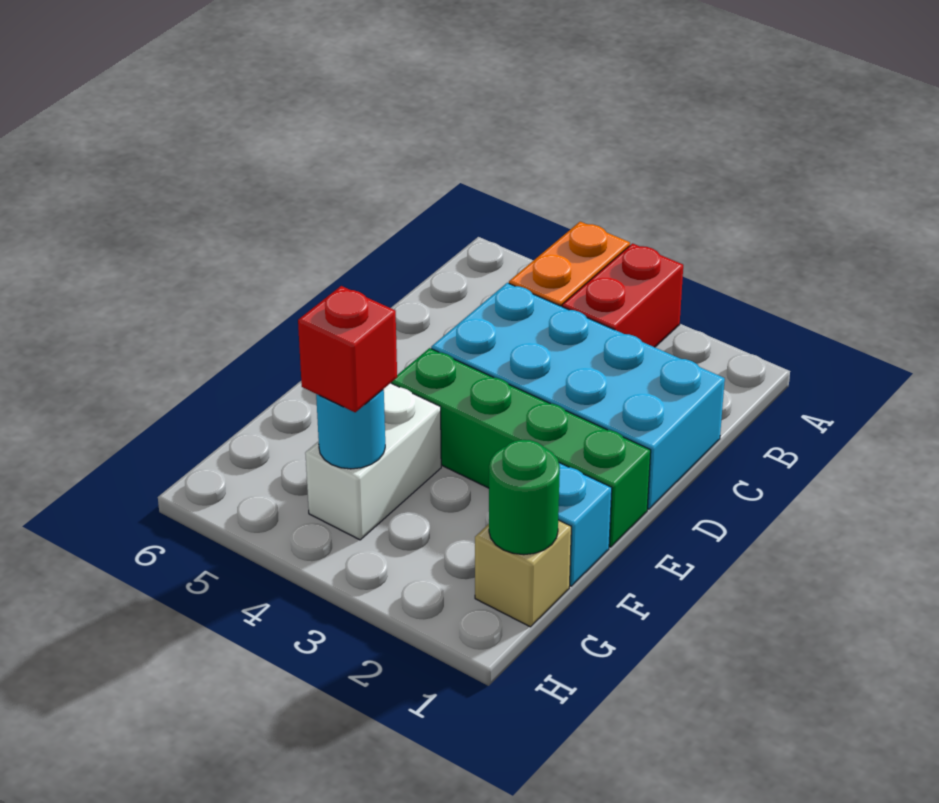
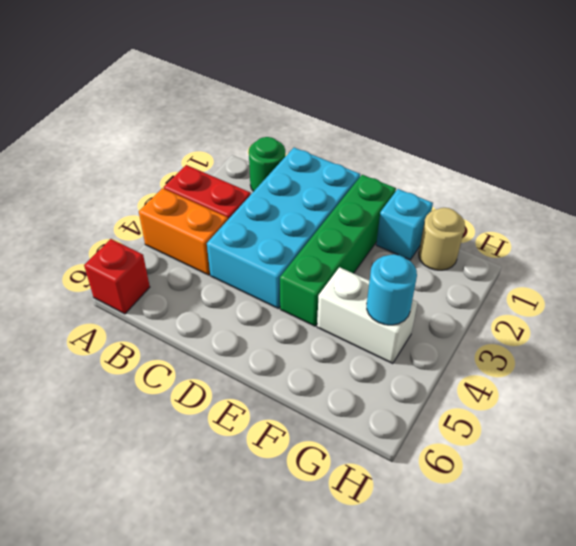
tan 1x1 brick [475,520,571,627] -> tan 1x1 round brick [419,208,465,270]
green 1x1 round brick [489,440,560,555] -> green 1x1 round brick moved to [249,137,285,191]
red 1x1 brick [298,286,397,412] -> red 1x1 brick moved to [84,239,150,314]

